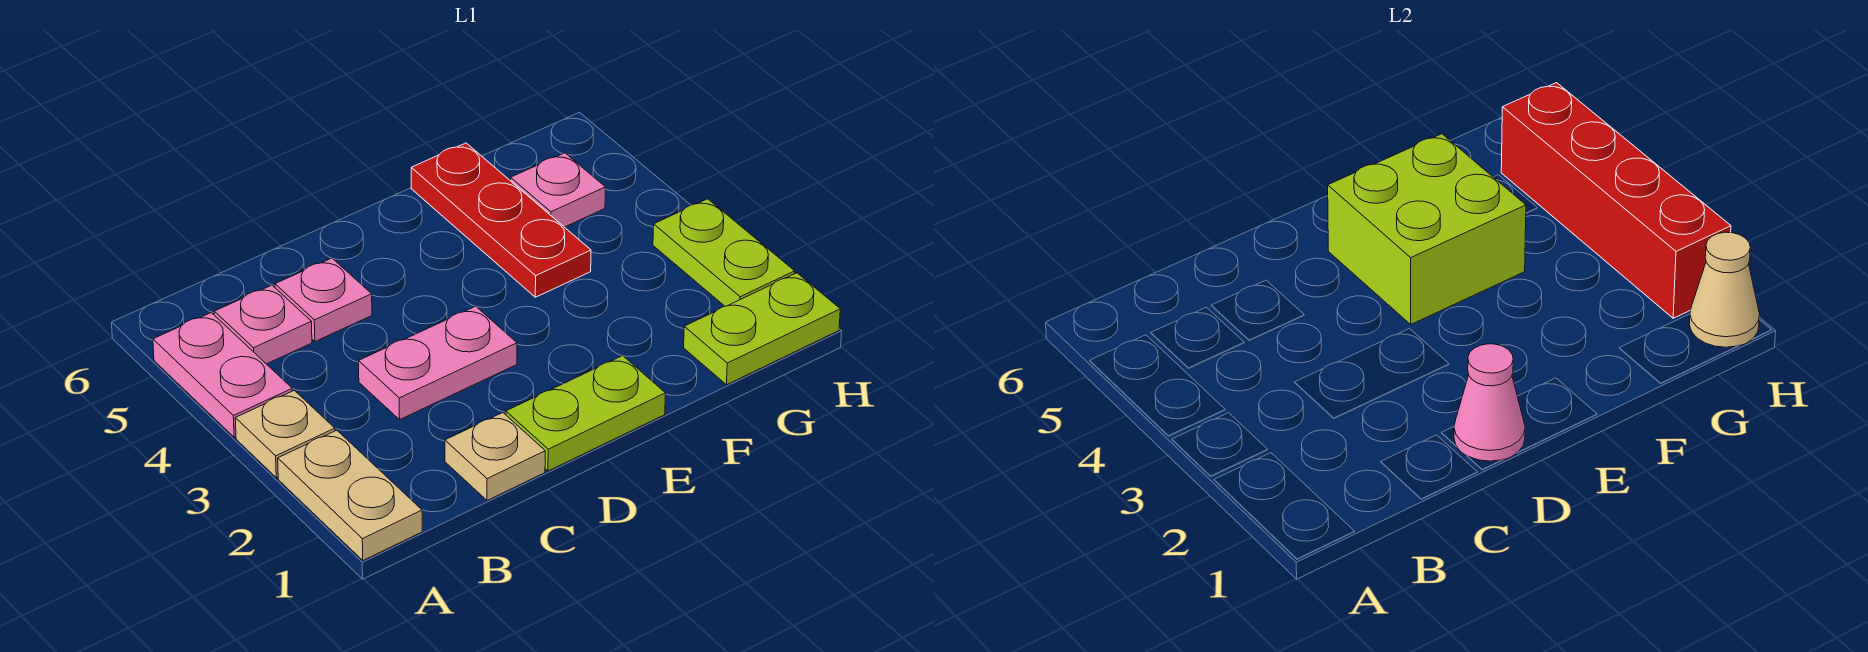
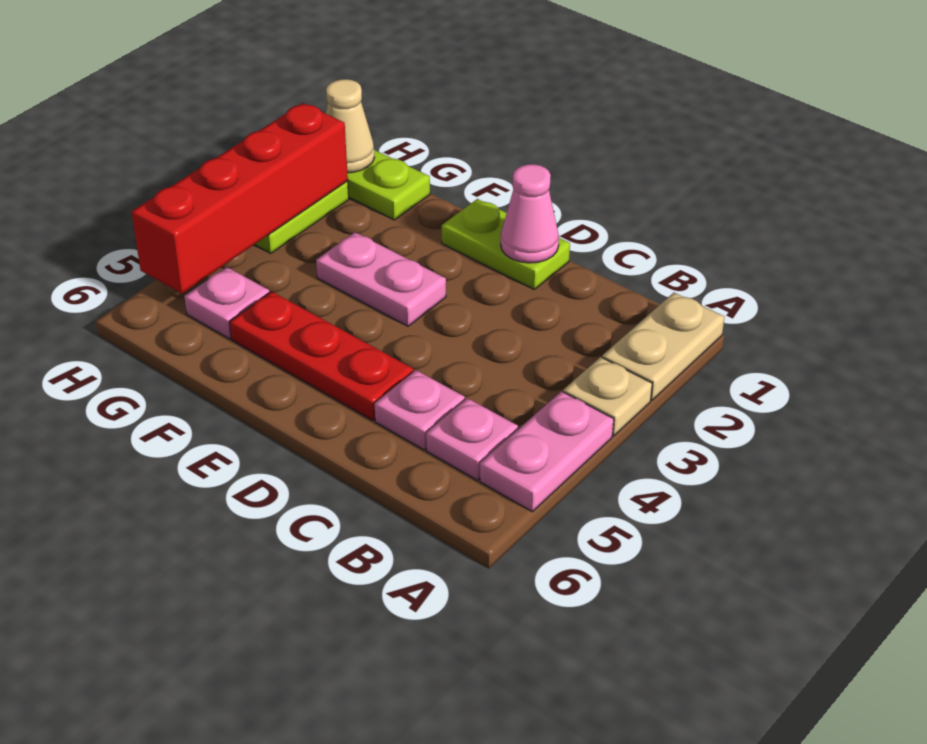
tan 1x1 plate [445,413,545,500] -> none
pink 1x2 plate [359,306,517,420] -> pink 1x2 plate moved to [316,232,446,326]
lime 2x2 brick [1328,134,1526,324] -> none
red 1x3 plate [411,143,591,297] -> red 1x3 plate turned to [230,291,413,421]

